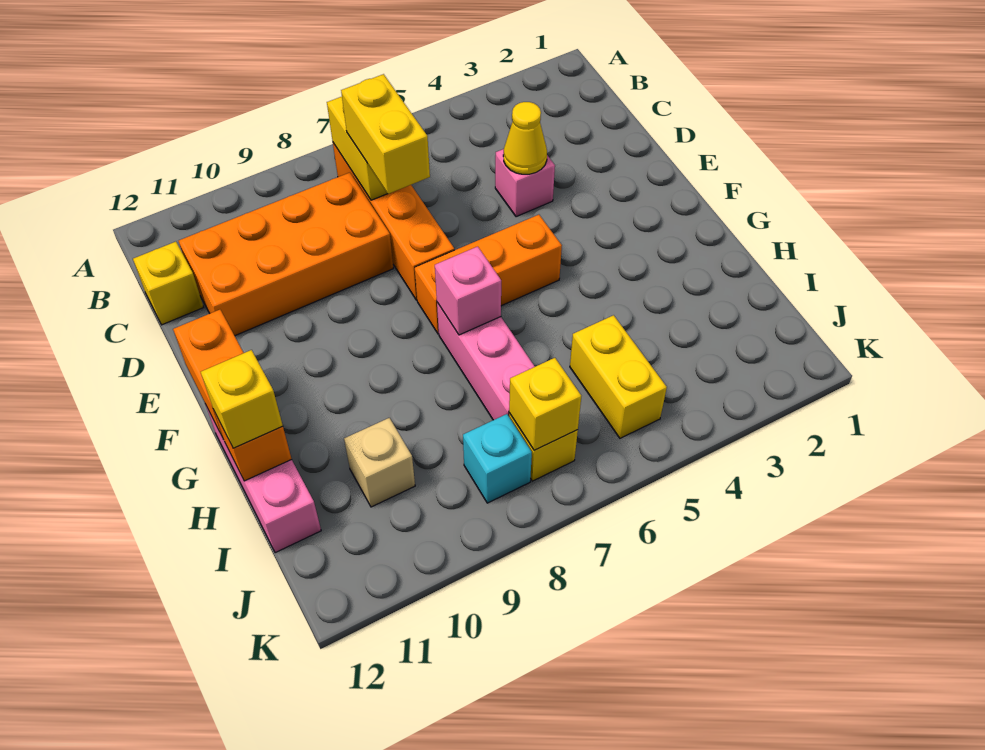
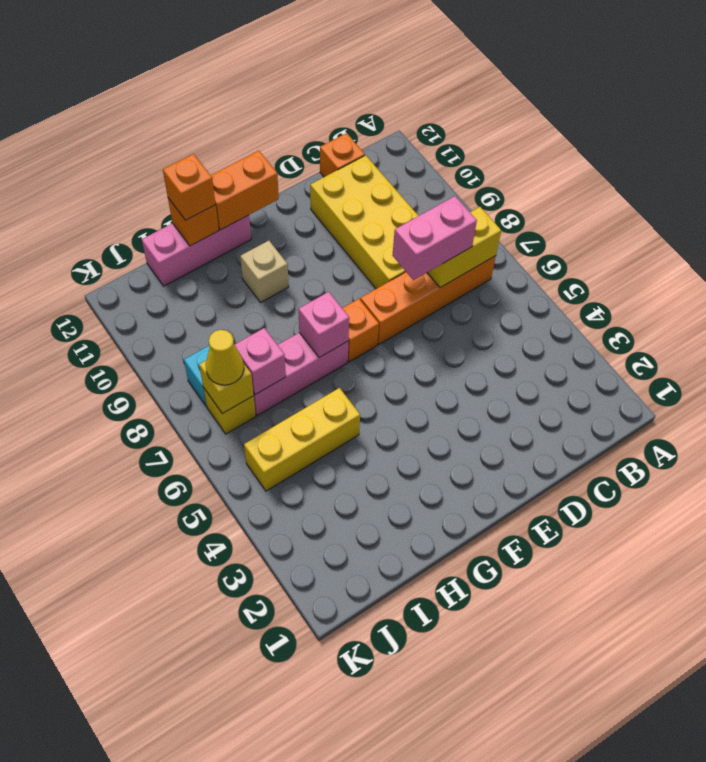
yellow 1x2 brick [341,74,430,194] -> pink 1x2 brick [392,196,477,280]
orange 2x4 brick [179,173,393,336] -> yellow 2x4 brick [310,155,418,289]
yellow 1x1 brick [133,242,203,325] -> orange 1x1 brick [320,133,365,177]
pink 1x1 brick [495,149,555,217] -> pink 1x1 brick moved to [235,328,286,395]
yellow 1x1 cone [503,102,547,174] -> yellow 1x1 cone moved to [206,330,244,385]
orange 1x3 brick [415,215,562,334] -> orange 1x1 brick [342,299,379,362]
yellow 1x1 brick [201,350,283,448] -> orange 1x1 brick [163,154,216,220]
yellow 1x2 brick [570,315,667,438] -> yellow 1x3 brick [244,388,360,491]
tan 1x1 brick [344,418,415,507] -> tan 1x1 brick moved to [240,241,289,303]

